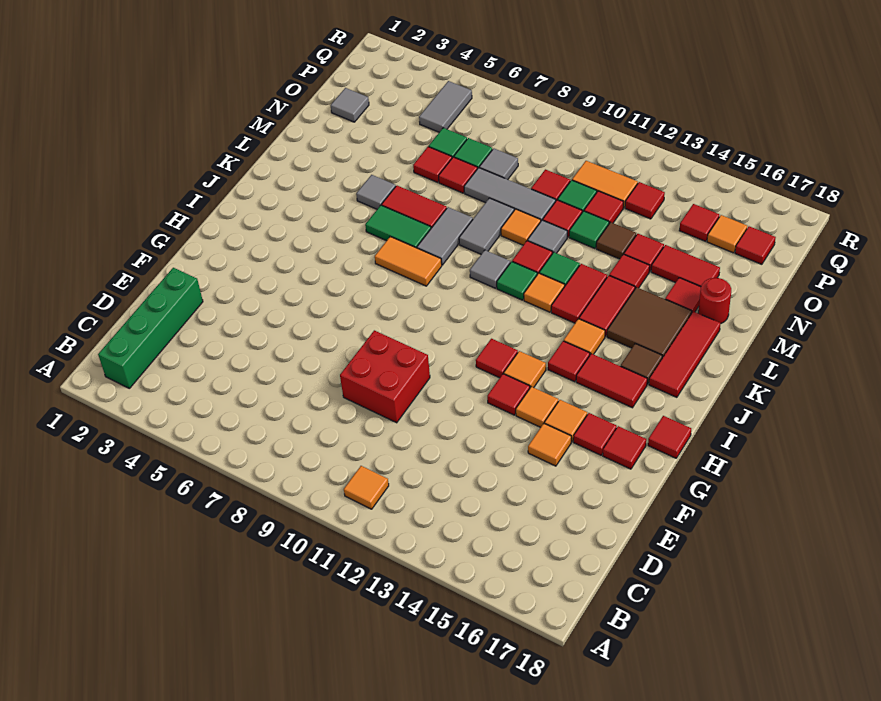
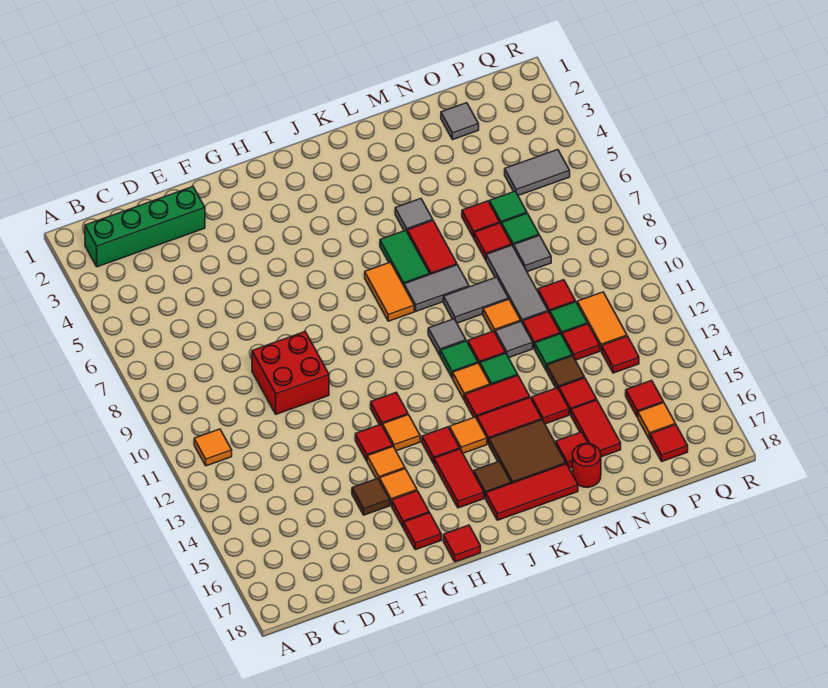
orange 1x1 tile [528,424,571,466] -> brown 1x1 tile [352,478,390,515]

